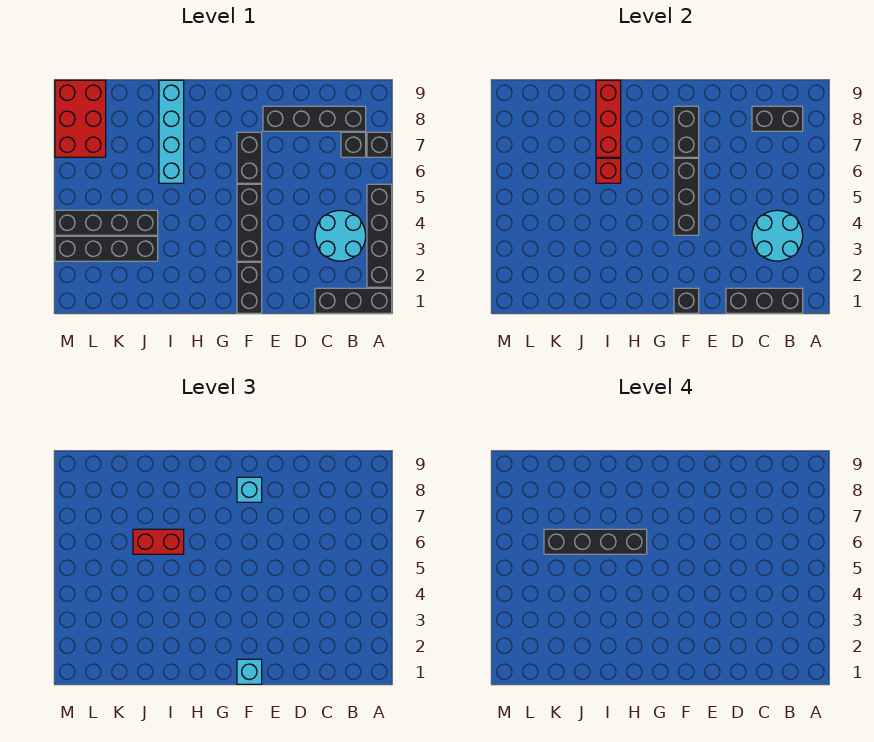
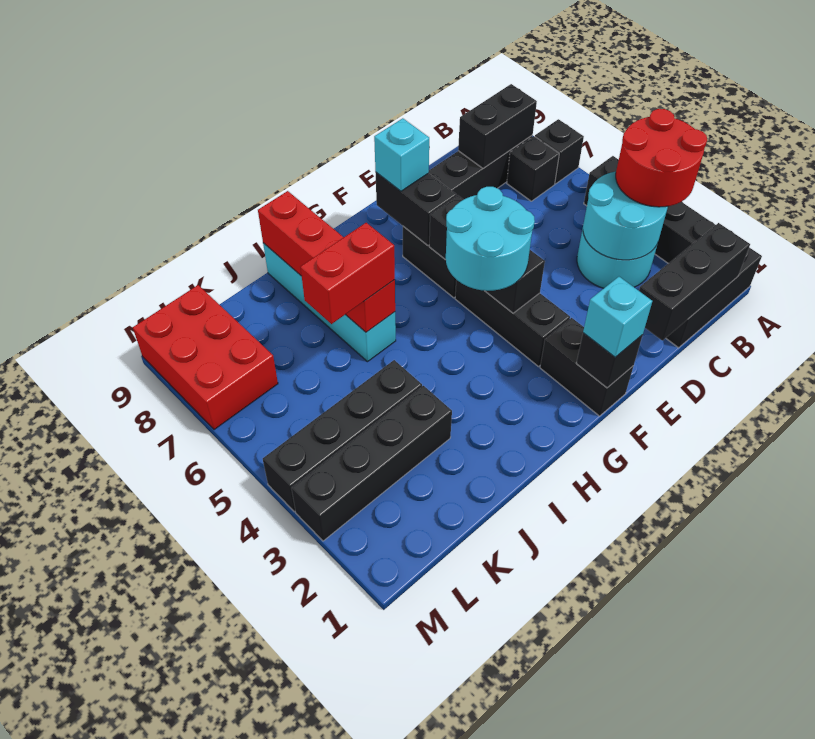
none -> red 2x2 round brick [616,109,707,207]
none -> cyan 2x2 round brick [446,187,535,291]
black 1x4 brick [544,529,647,554] -> none

